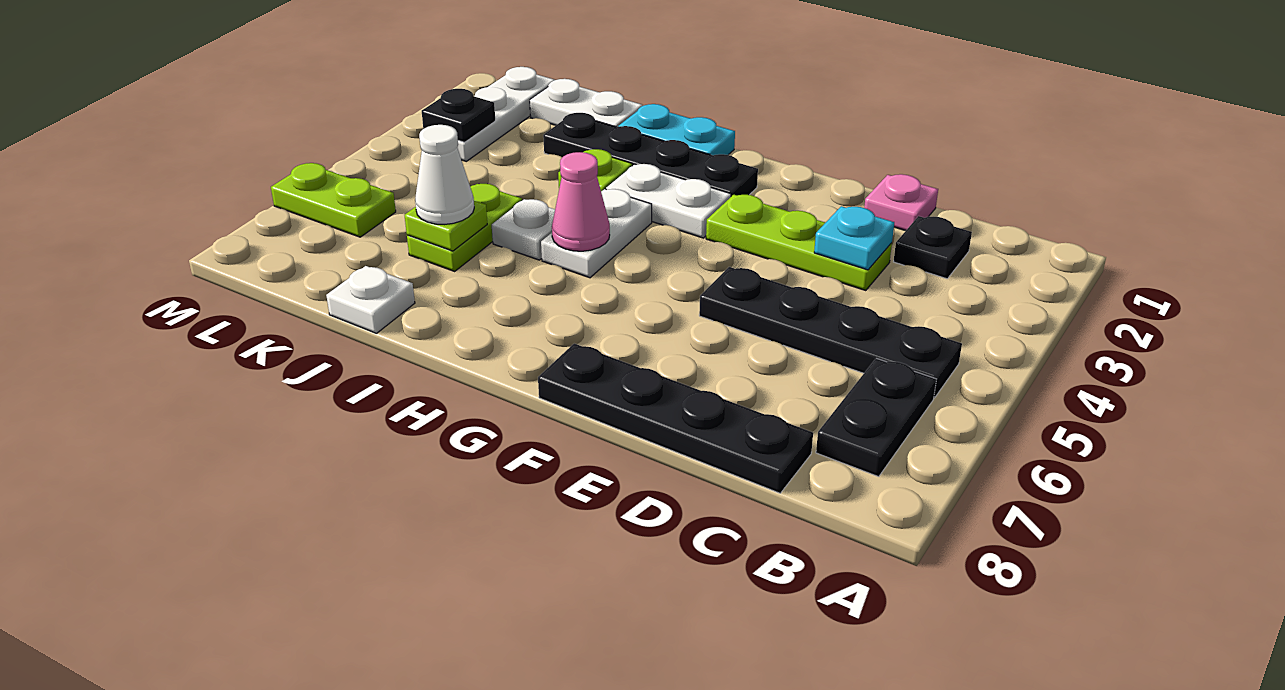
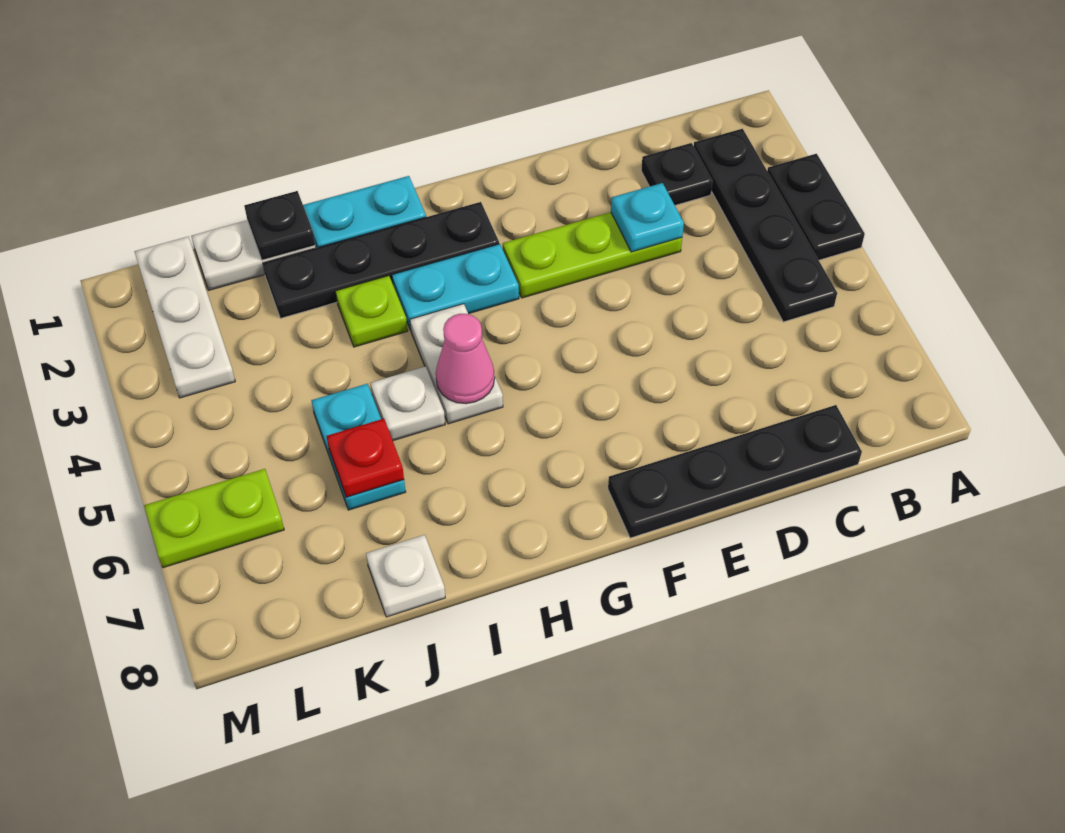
black 1x4 plate [699,267,962,398] -> black 1x4 plate turned to [694,129,837,322]
black 1x2 plate [816,358,936,477] -> black 1x2 plate moved to [767,154,865,260]
pink 1x1 plate [864,174,938,231] -> none
white 1x2 plate [606,164,731,238] -> cyan 1x2 plate [392,244,519,330]
lime 1x2 plate [407,184,522,271] -> cyan 1x2 plate [311,384,406,510]
lime 1x1 plate [405,201,487,251] -> red 1x1 plate [326,419,404,497]
white 1x1 cone [415,125,474,224] -> none
black 1x1 plate [422,89,495,142] -> black 1x1 plate moved to [244,191,315,260]

